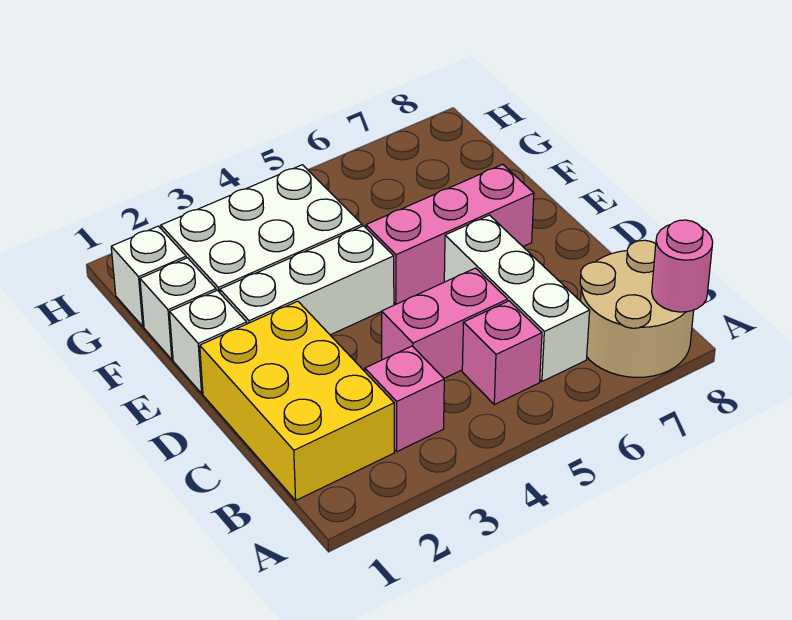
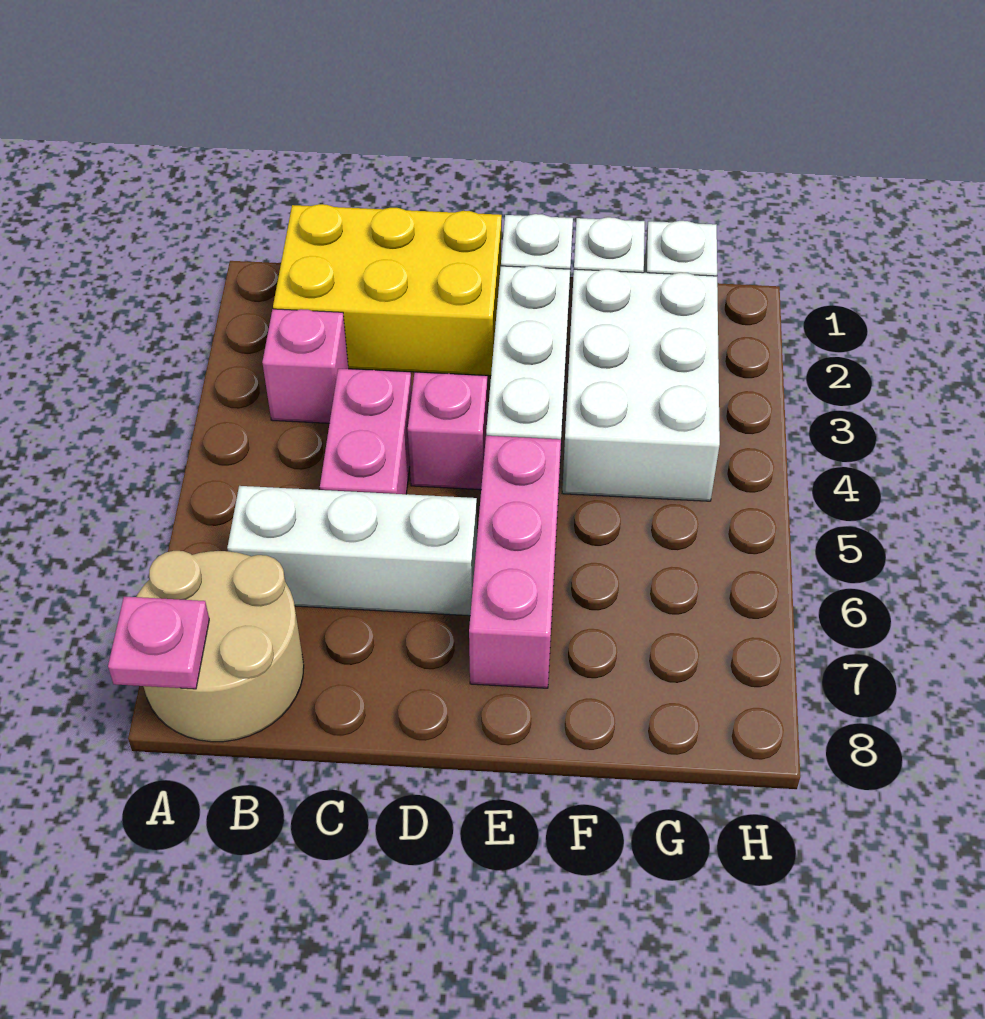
pink 1x1 round brick [652,220,713,312] -> pink 1x1 plate [108,597,209,689]
pink 1x1 brick [462,301,542,404] -> pink 1x1 brick moved to [408,372,488,490]

